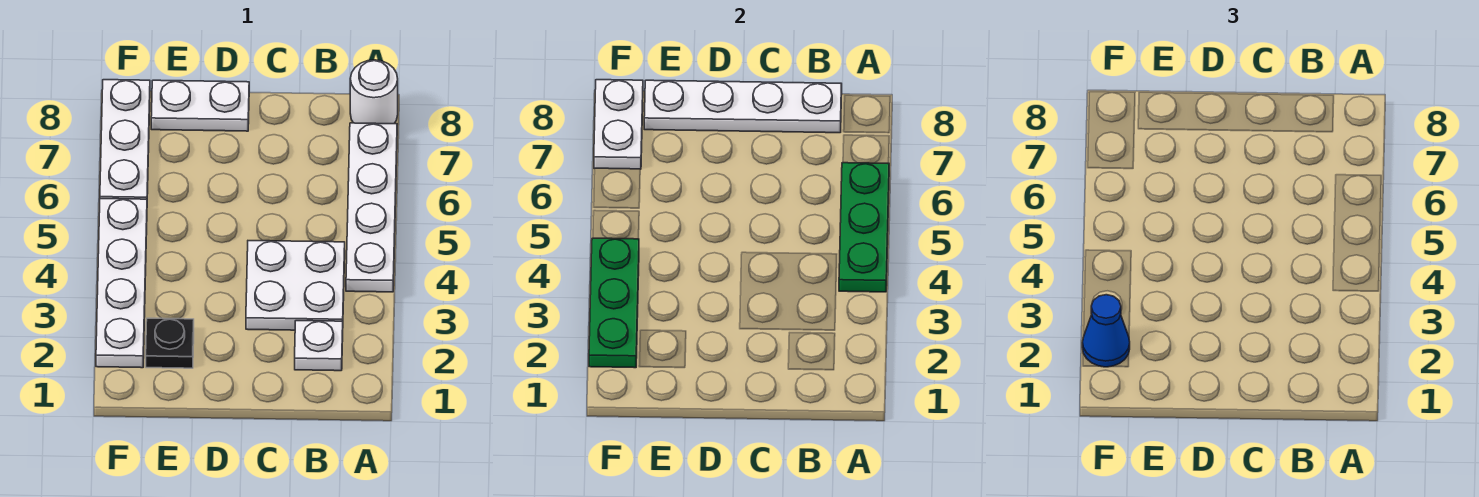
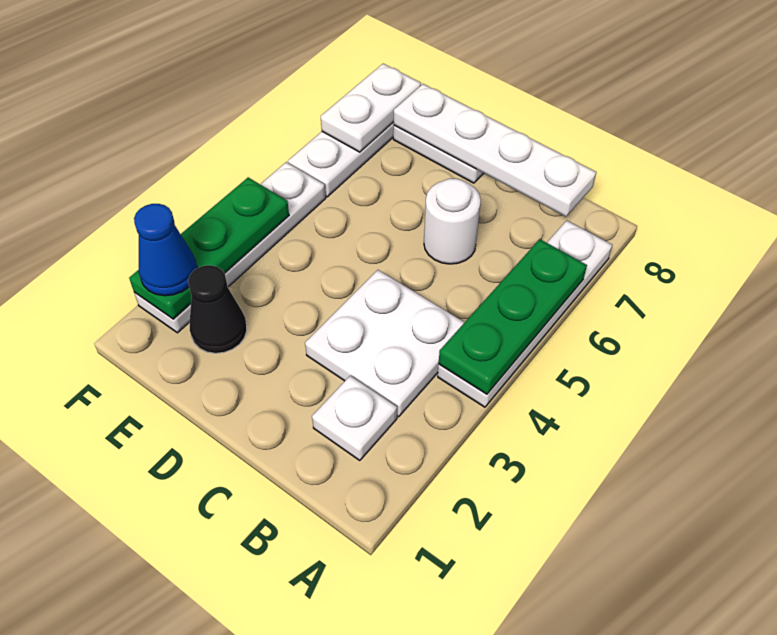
white 1x1 round brick [350,60,398,124] -> white 1x1 round brick moved to [424,178,481,264]
black 1x1 plate [146,318,194,368] -> black 1x1 cone [188,265,247,353]

